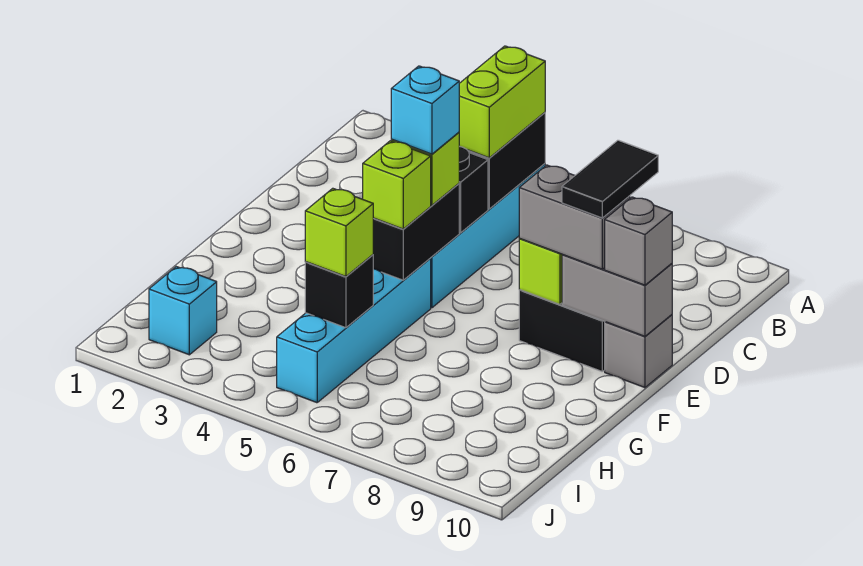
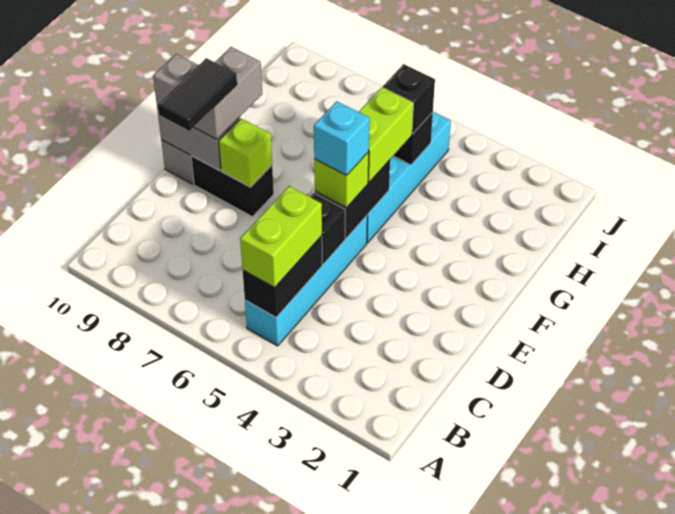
grey 1x2 brick [519,165,630,269] -> grey 1x2 brick turned to [194,47,262,139]
lime 1x1 brick [363,141,431,229] -> lime 1x2 brick [359,87,414,182]
lime 1x1 brick [305,188,373,277] -> black 1x1 brick [383,64,435,134]
cyan 1x1 brick [149,267,217,355] -> none

